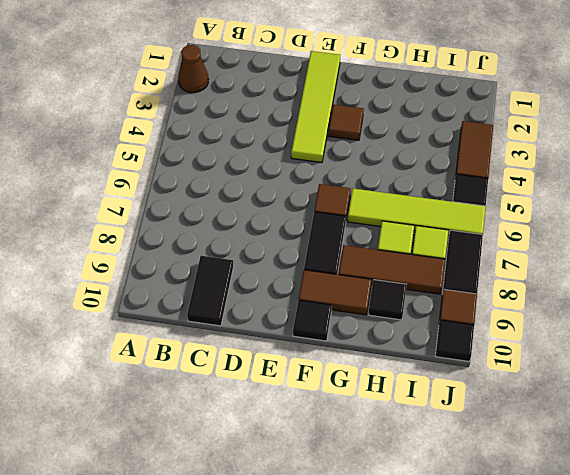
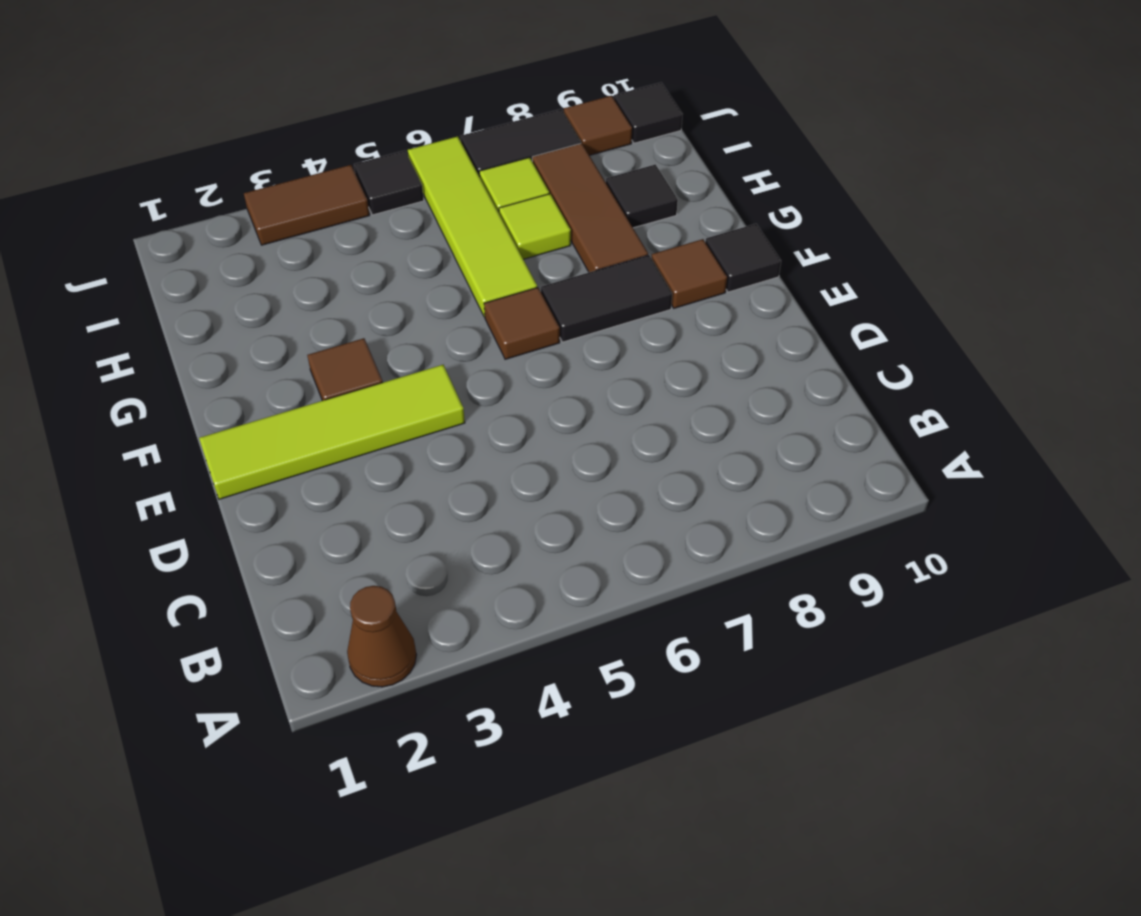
black 1x2 tile [187,256,234,326] -> none
brown 1x2 tile [299,270,371,315] -> brown 1x1 tile [651,239,727,308]

